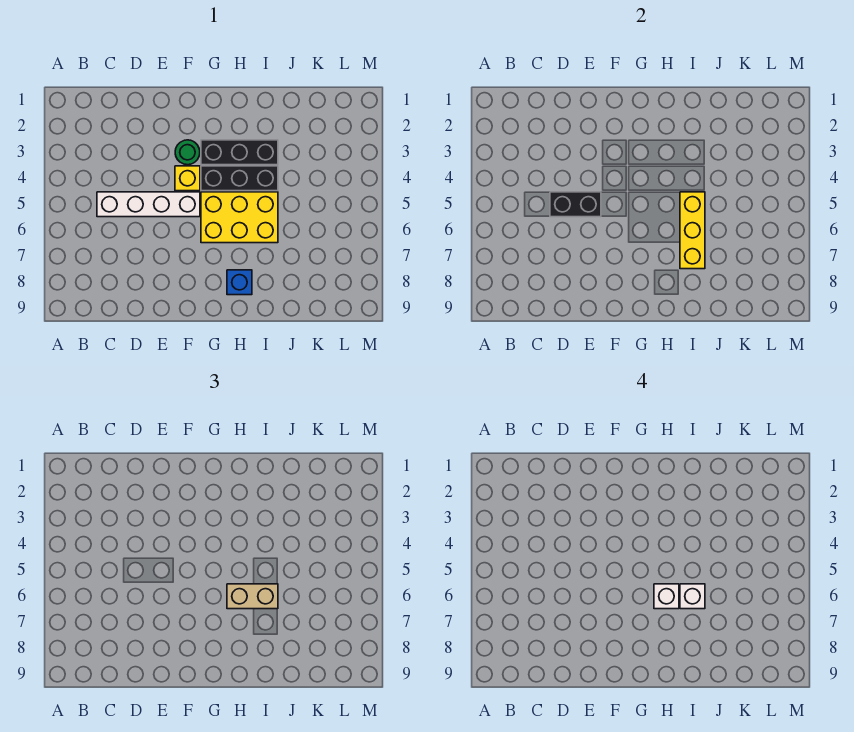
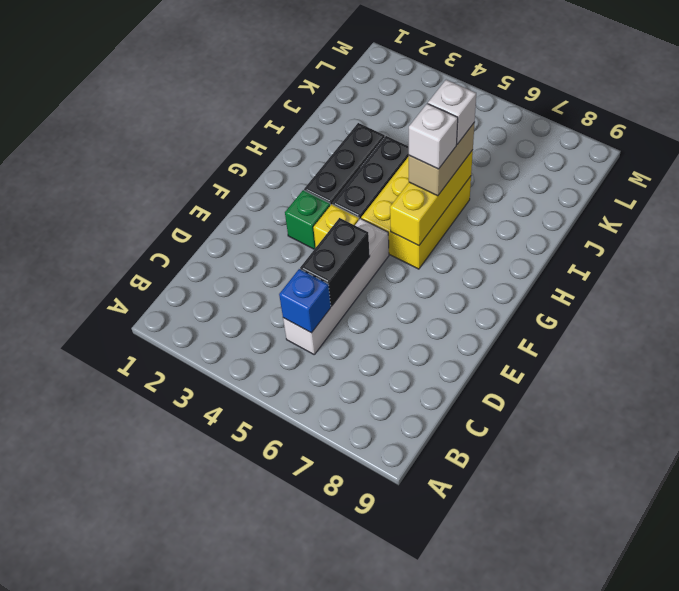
green 1x1 round brick [175,140,200,165] -> green 1x1 brick [285,190,330,249]
blue 1x1 brick [227,270,252,295] -> blue 1x1 brick moved to [279,269,331,333]
yellow 1x3 brick [680,192,705,269] -> yellow 1x3 brick turned to [390,150,473,246]

